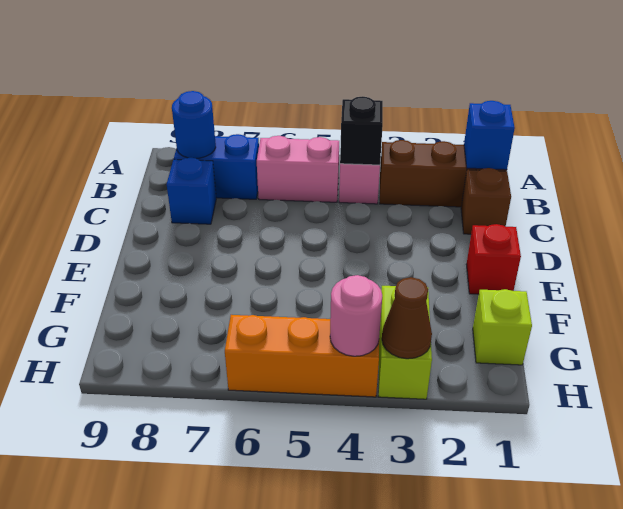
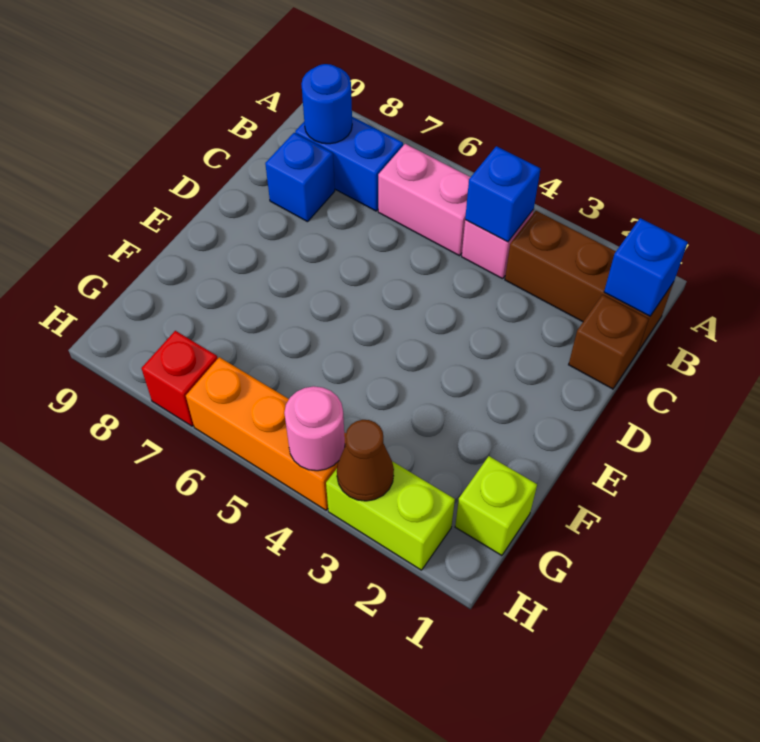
black 1x1 brick [340,96,383,165] -> blue 1x1 brick [465,146,541,242]
red 1x1 brick [466,224,521,294] -> red 1x1 brick moved to [142,331,218,426]
lime 1x2 brick [379,286,432,399] -> lime 1x2 brick turned to [326,462,455,570]

